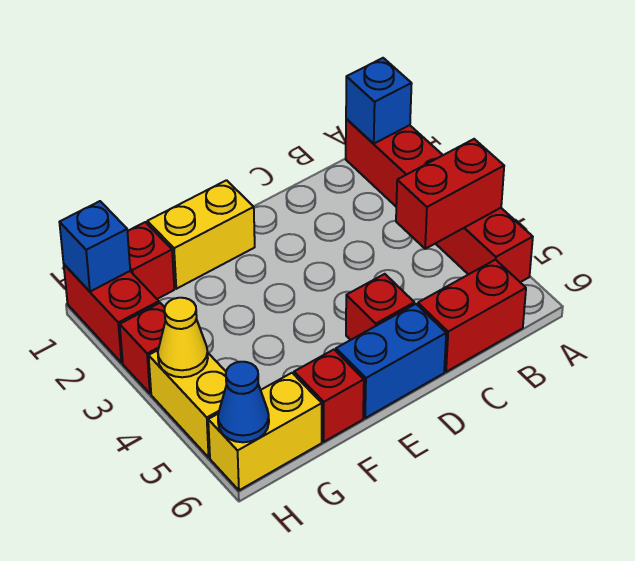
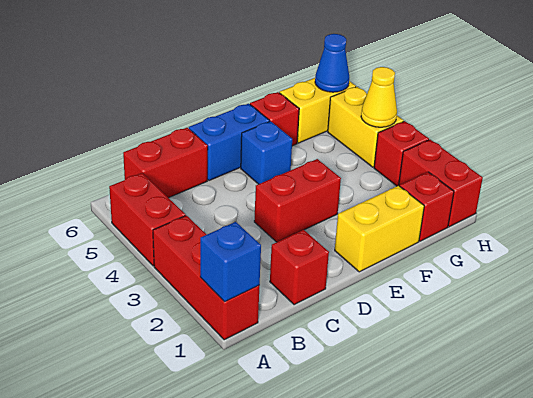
red 1x2 brick [396,139,504,249] -> red 1x2 brick moved to [254,159,341,242]
red 1x1 brick [346,274,414,340] -> red 1x1 brick moved to [270,230,329,305]
blue 1x1 brick [59,201,130,292] -> blue 1x1 brick moved to [241,121,292,184]

